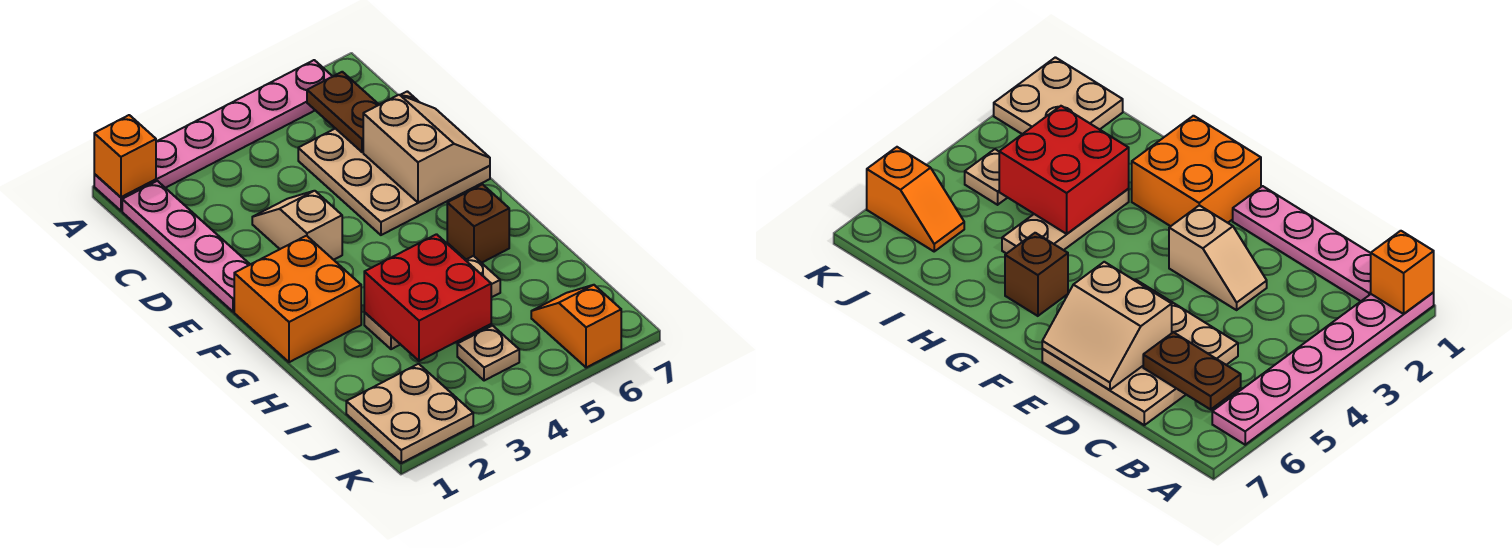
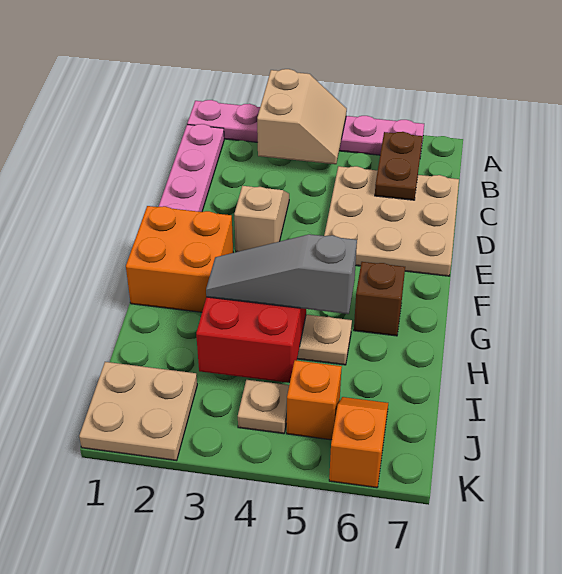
orange 1x1 brick [94,115,156,197] -> orange 1x1 brick moved to [287,360,342,440]
tan 2x2 slope [363,95,490,202] -> tan 2x2 slope moved to [257,69,347,164]
none -> grey 1x3 slope [206,234,357,314]

